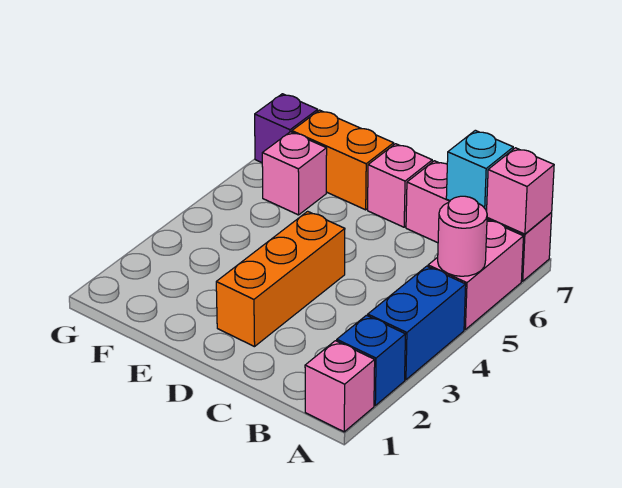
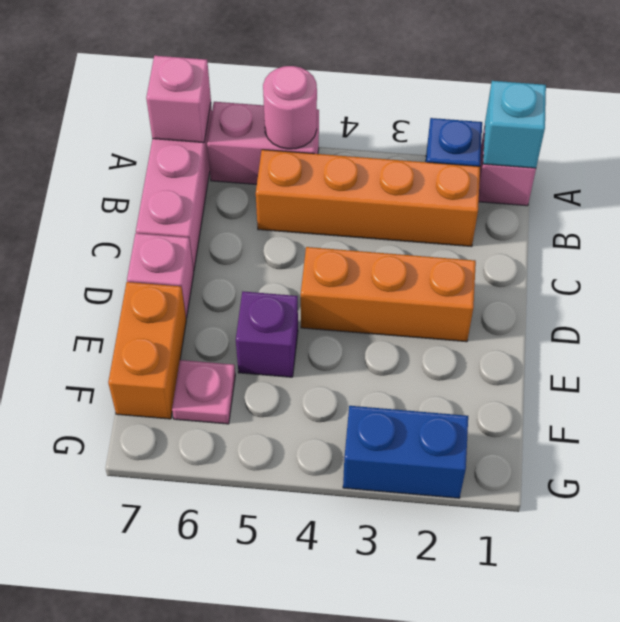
blue 1x2 brick [368,266,466,380] -> blue 1x2 brick moved to [343,406,468,498]
none -> orange 1x4 brick [256,150,480,247]
cyan 1x1 brick [446,130,513,211] -> cyan 1x1 brick moved to [483,81,546,168]
pink 1x1 brick [262,132,327,215] -> pink 1x1 plate [172,360,235,424]
purple 1x1 brick [255,94,318,163] -> purple 1x1 brick moved to [236,291,298,377]

